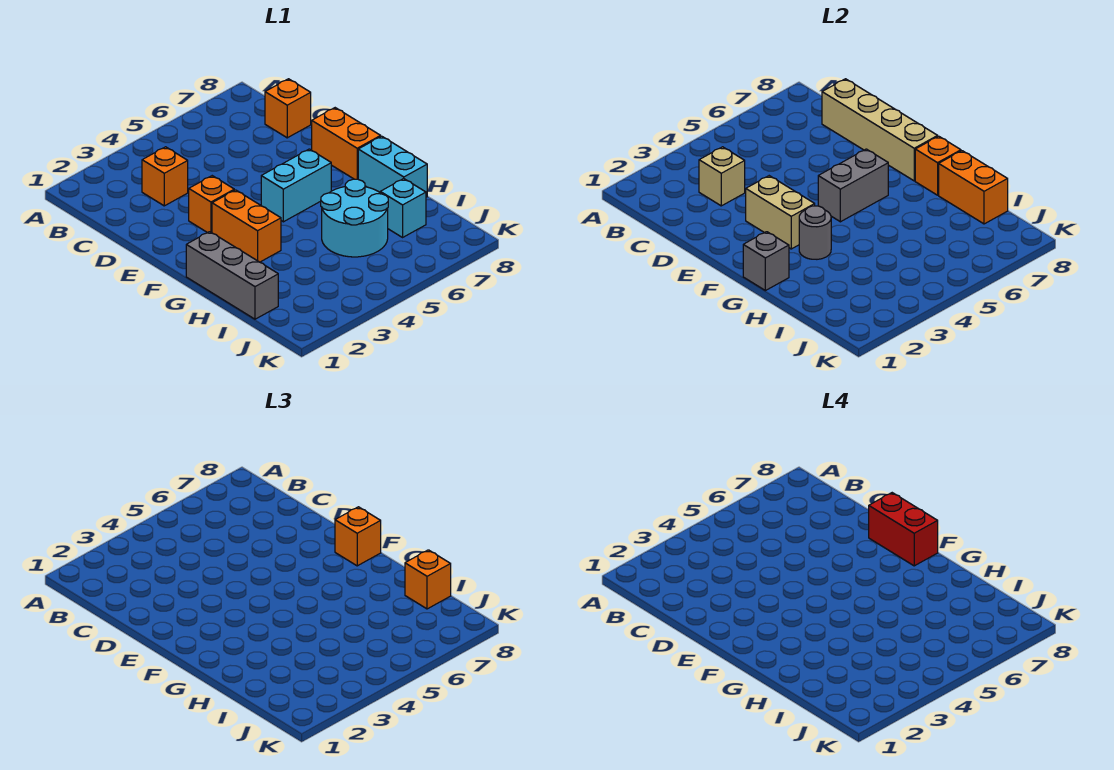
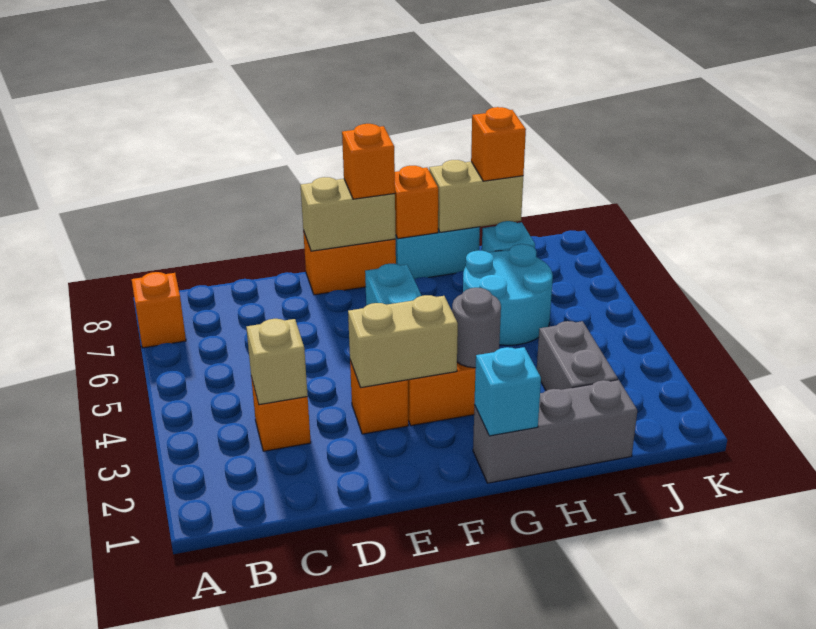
orange 1x1 brick [265,79,311,138] -> orange 1x1 brick moved to [132,272,186,348]
tan 1x4 brick [822,79,938,181] -> tan 1x2 brick [301,177,396,251]
red 1x2 brick [869,493,938,566] -> none
grey 1x2 brick [818,149,888,222] -> grey 1x2 brick moved to [537,321,618,391]
grey 1x1 brick [743,232,789,291] -> cyan 1x1 brick [474,347,541,436]
orange 1x2 brick [939,151,1008,224] -> tan 1x2 brick [429,160,523,232]

